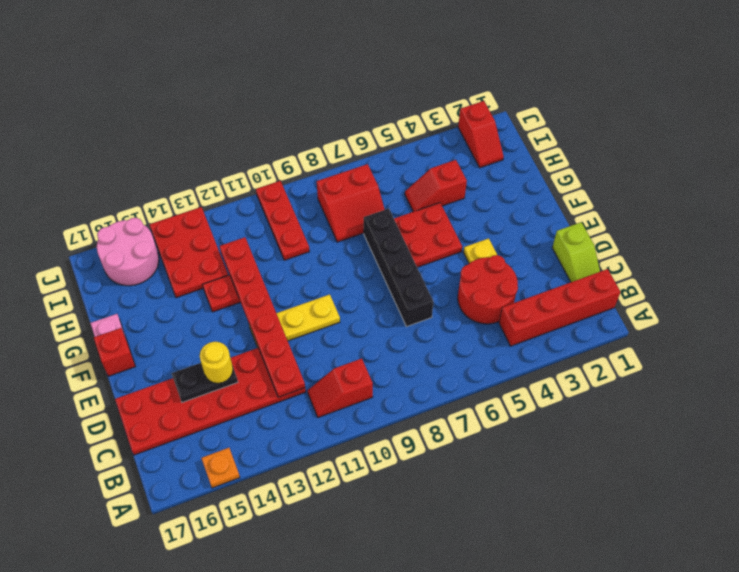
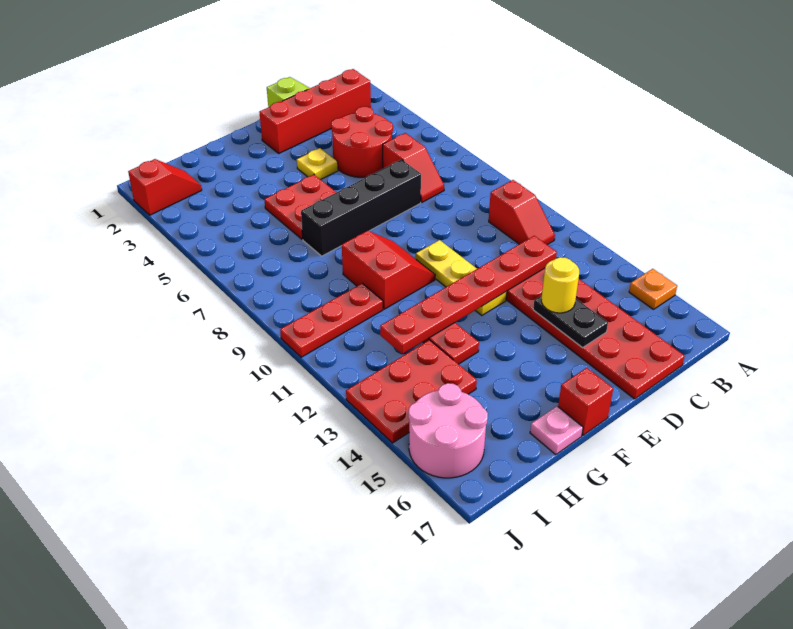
red 1x4 brick [499,269,620,346] -> red 1x4 brick turned to [260,69,371,153]
red 1x2 slope [405,160,467,212] -> red 1x2 slope moved to [383,133,444,202]
red 2x2 slope [317,164,385,242] -> red 2x2 slope moved to [342,231,435,309]

